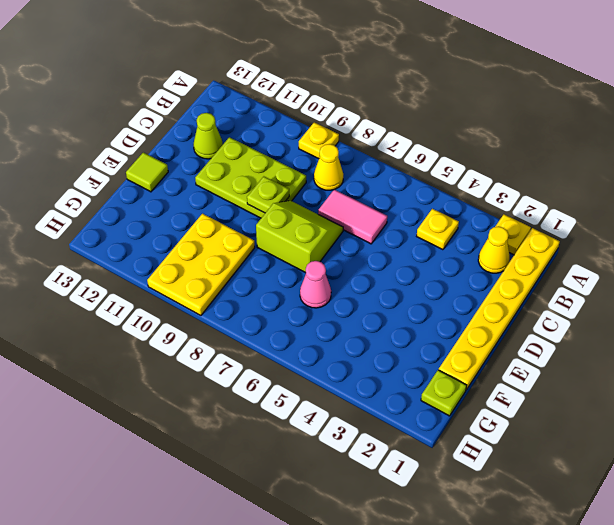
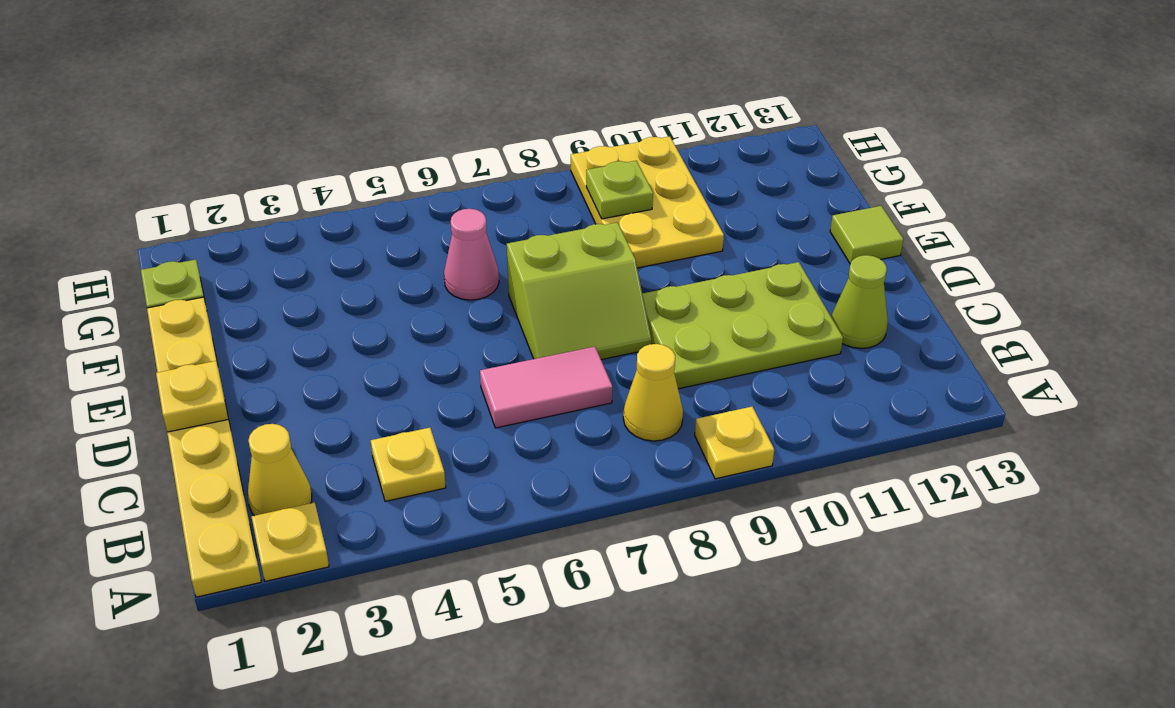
none -> yellow 1x1 plate [156,361,228,432]
lime 1x1 plate [247,177,289,213] -> lime 1x1 plate moved to [586,161,653,219]

